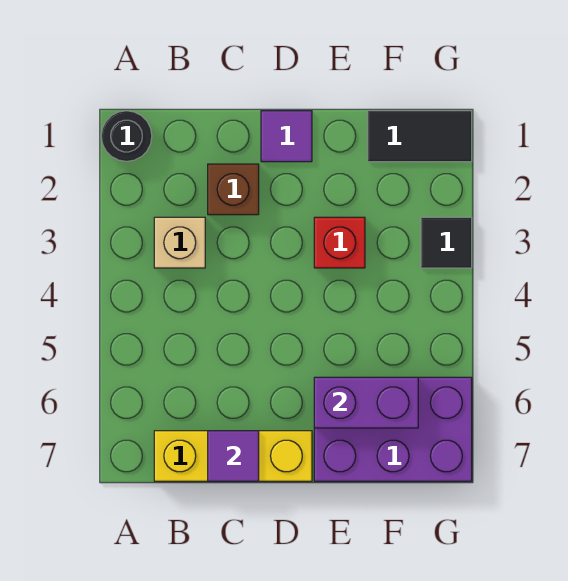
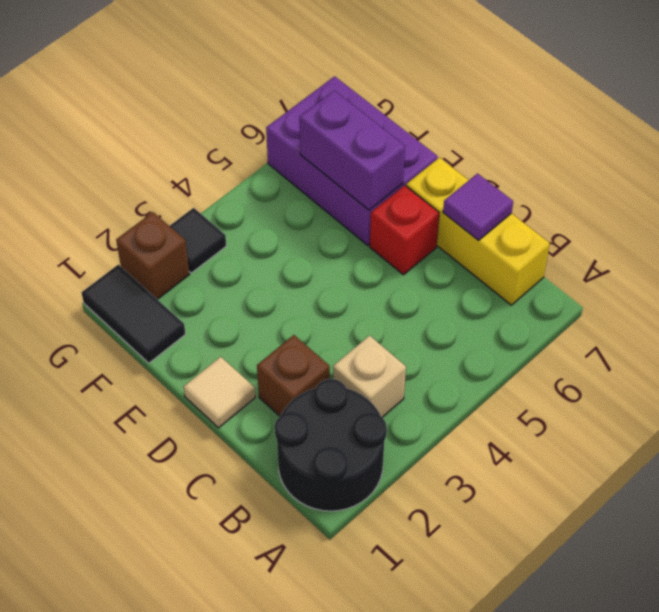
black 1x1 round brick [101,111,152,161] -> black 2x2 round brick [275,379,387,511]
purple 1x1 tile [261,111,312,162] -> tan 1x1 tile [184,357,255,428]
red 1x1 brick [314,217,365,268] -> red 1x1 brick moved to [370,185,439,275]
none -> brown 1x1 brick [116,212,189,299]

